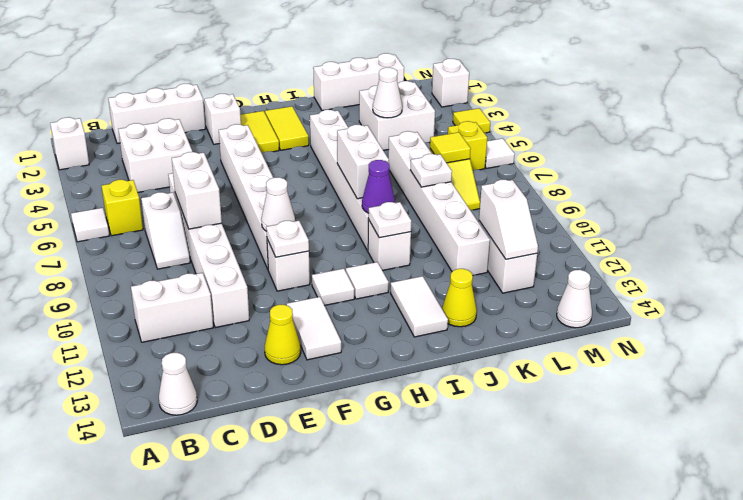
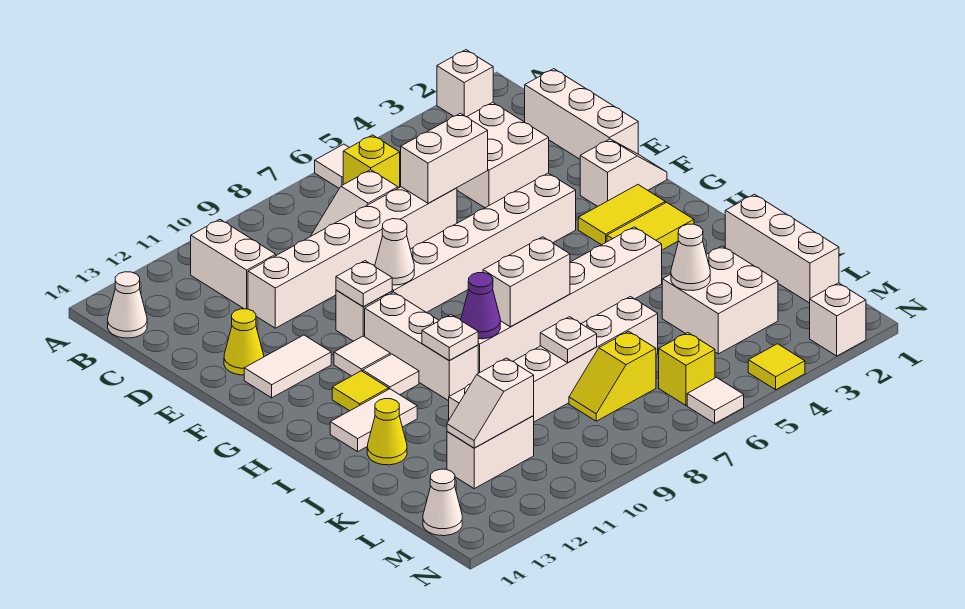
white 1x2 brick [172,152,222,229] -> white 1x2 brick moved to [401,113,488,203]
white 1x1 brick [368,219,411,270] -> white 1x3 brick [365,292,478,401]
yellow 1x1 tile [430,132,471,163] -> yellow 1x1 tile moved to [332,371,389,411]

